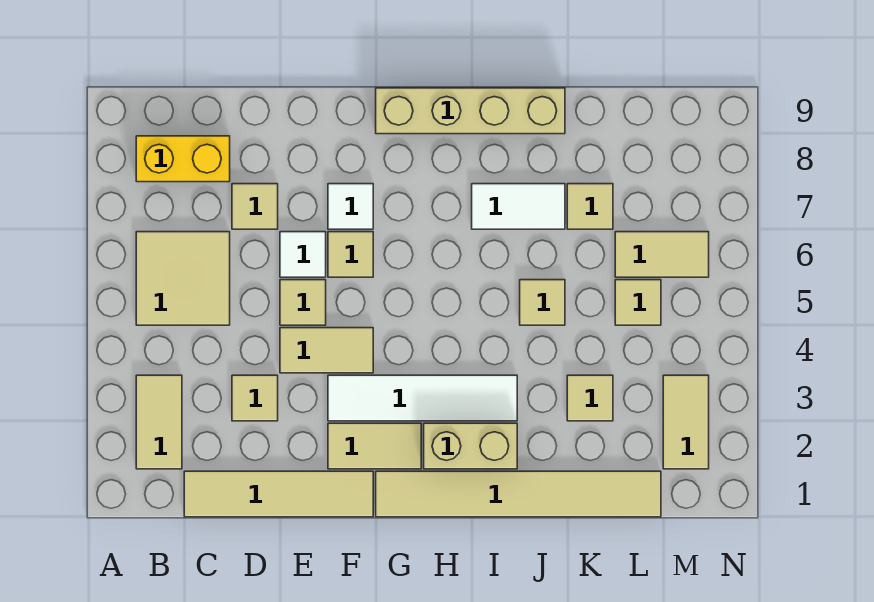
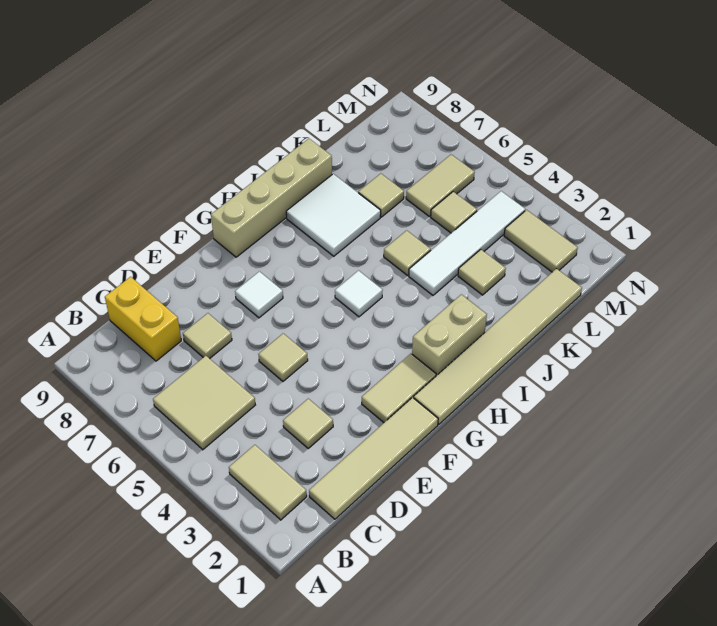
yellow 1x2 brick [136,136,230,182] -> yellow 1x2 brick turned to [105,277,181,361]
tan 1x2 tile [280,328,373,373] -> none
white 1x1 tile [280,232,326,277] -> white 1x1 tile moved to [335,271,383,317]
white 1x4 tile [328,375,517,421] -> white 1x4 tile moved to [409,191,525,295]
tan 1x1 tile [328,232,373,277] -> none
white 1x2 tile [472,184,565,229] -> white 2x2 tile [286,174,381,256]

